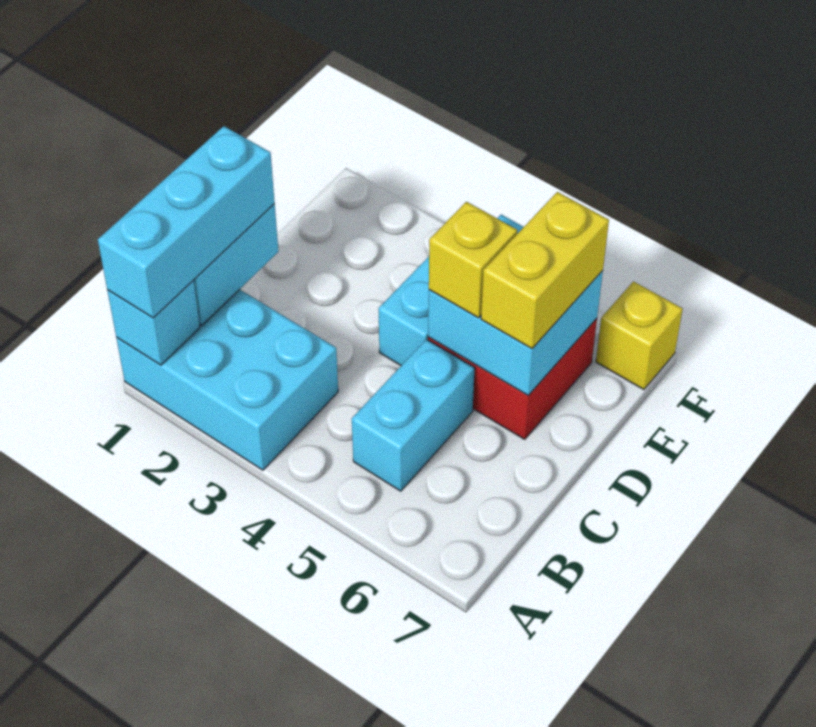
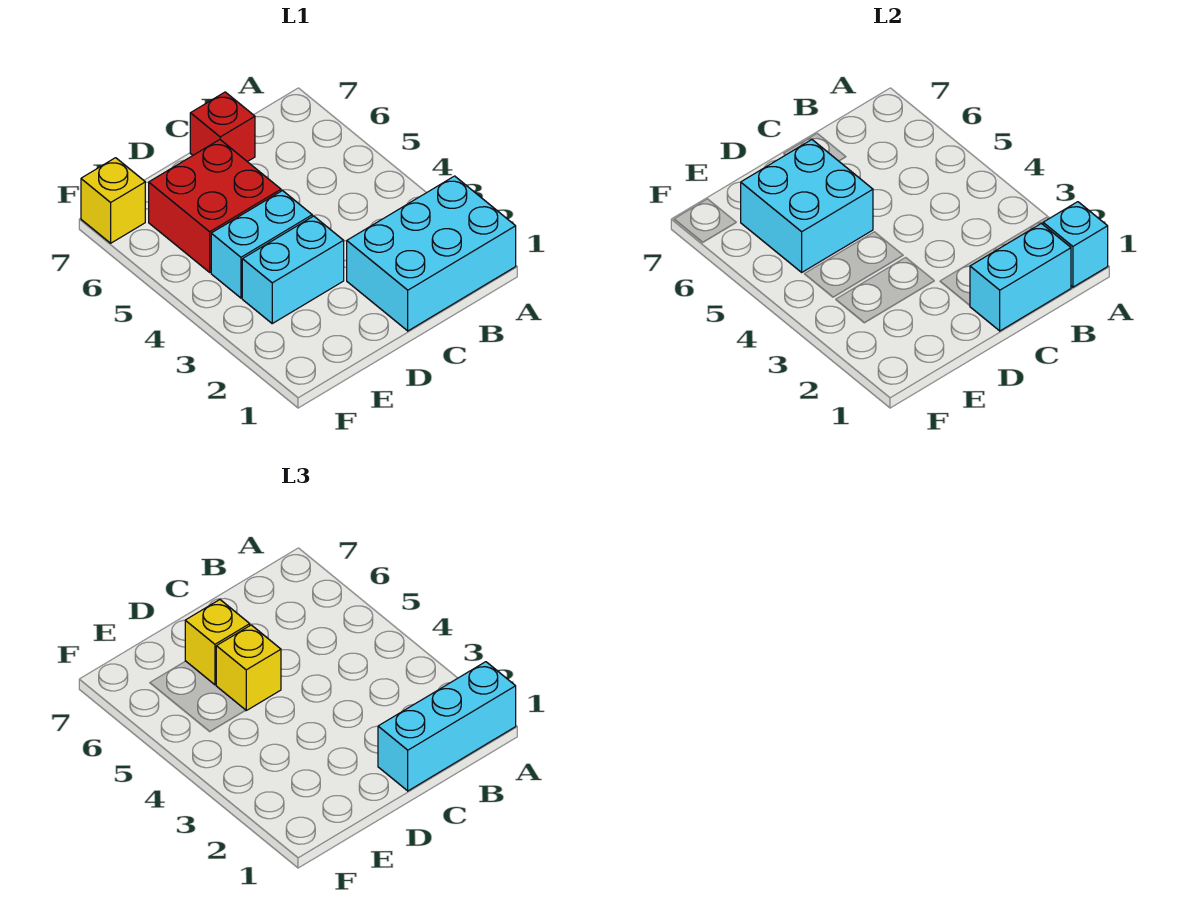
cyan 2x3 brick [116,289,338,470] -> cyan 2x3 brick turned to [347,176,516,331]
cyan 1x2 brick [352,339,475,491] -> cyan 1x2 brick moved to [242,216,344,323]
none -> red 1x1 brick [190,92,255,162]
yellow 1x2 brick [481,192,609,349] -> yellow 1x1 brick [185,600,250,685]

